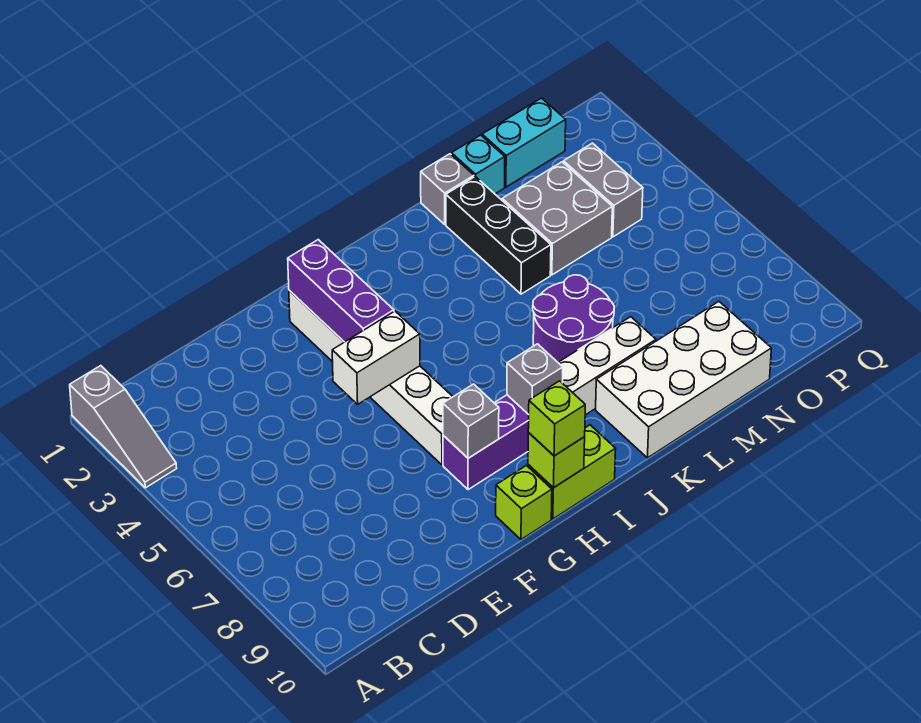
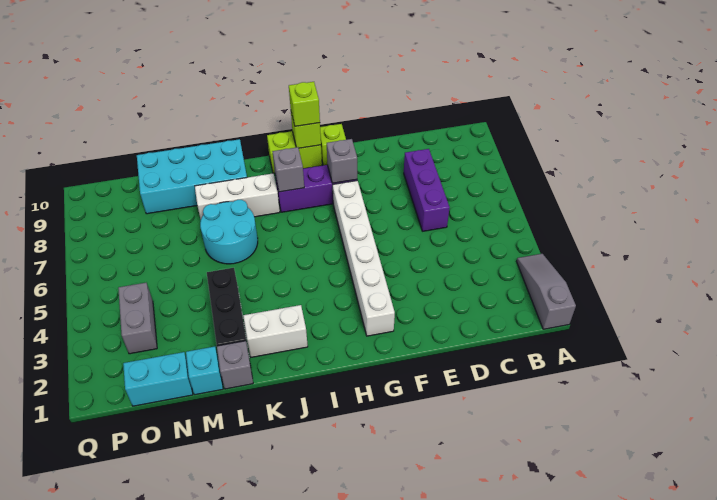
white 1x2 brick [332,311,420,404] -> white 1x2 brick moved to [243,305,308,357]
purple 1x3 brick [288,240,394,342] -> purple 1x3 brick moved to [404,149,450,231]
purple 2x2 round brick [533,275,614,362] -> cyan 2x2 round brick [200,200,258,264]
white 2x4 brick [596,302,771,458] -> cyan 2x4 brick [137,139,247,214]
grey 2x2 brick [502,162,612,275] -> none

